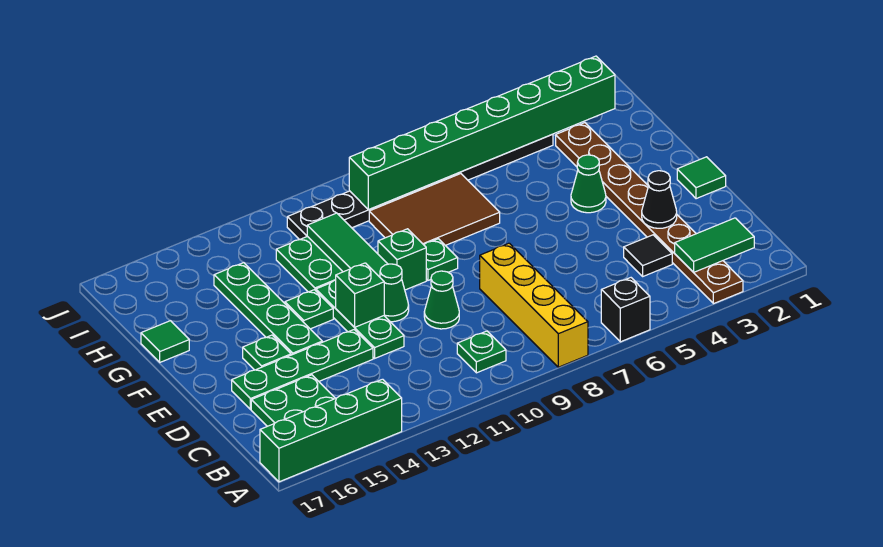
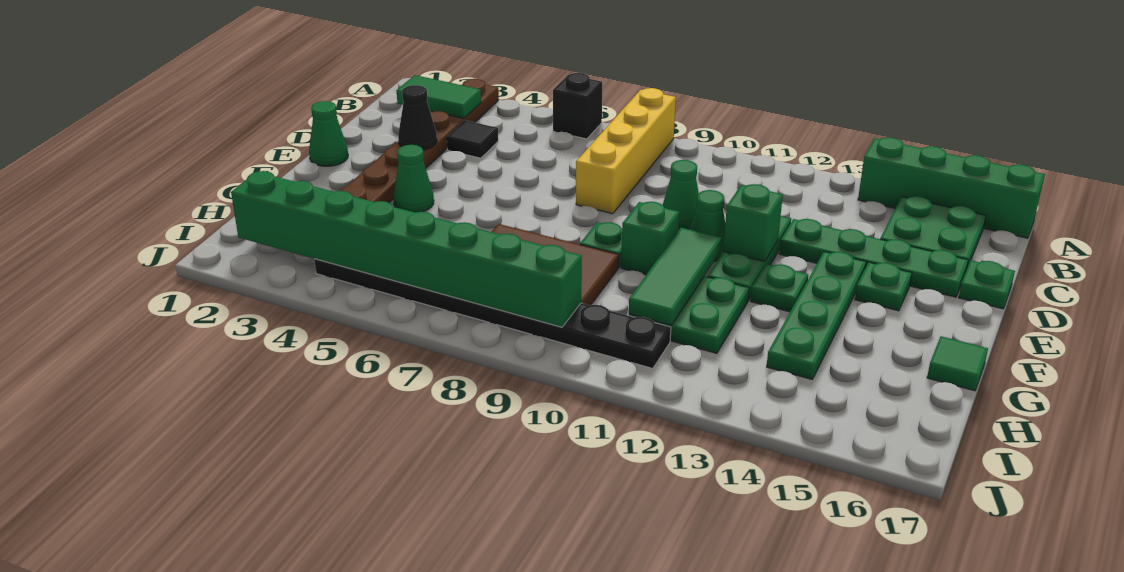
green 1x1 plate [457,331,506,373] -> green 1x1 plate moved to [959,261,1015,309]
green 1x1 tile [677,157,726,199] -> green 1x1 cone [309,101,348,166]

